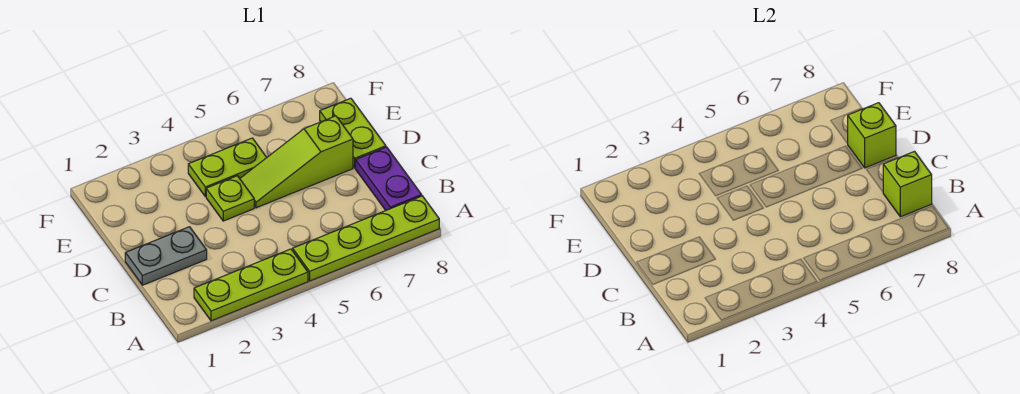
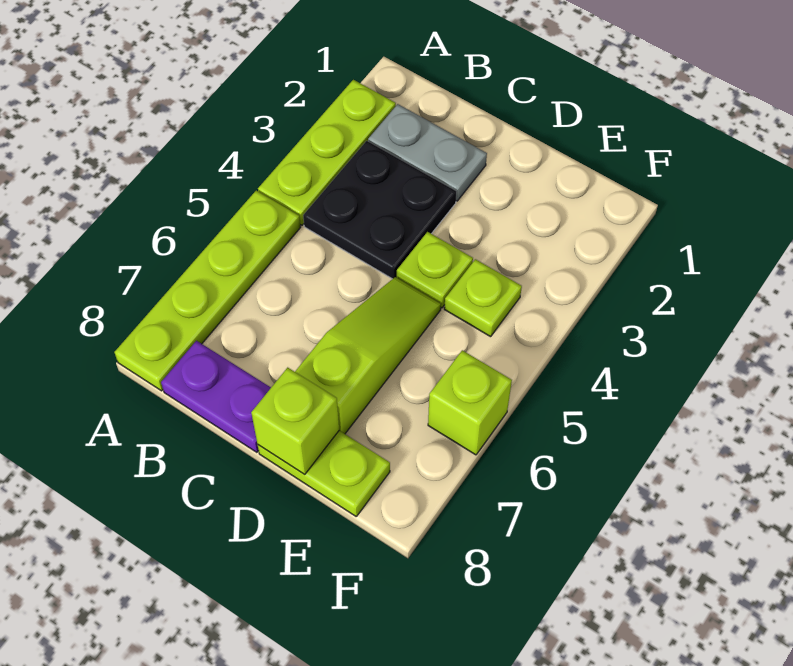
none -> black 2x2 plate [303,141,456,279]
lime 1x1 brick [883,152,932,217] -> lime 1x1 brick moved to [428,350,512,455]
grey 1x2 plate [125,227,207,285] -> grey 1x2 plate turned to [368,104,487,201]
lime 1x2 plate [188,138,267,197] -> lime 1x1 plate [444,259,522,337]

